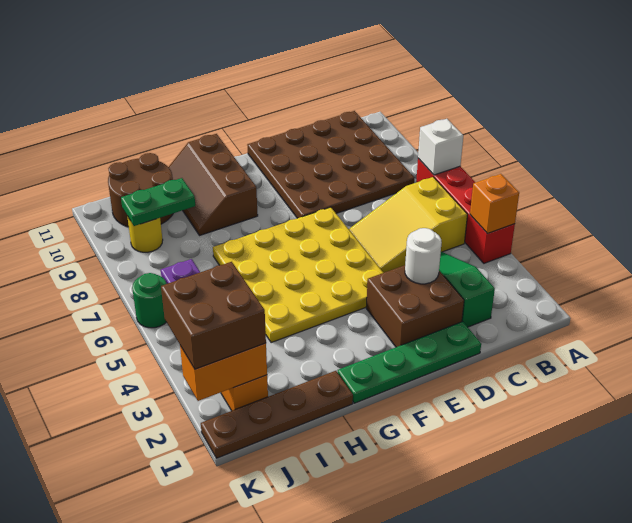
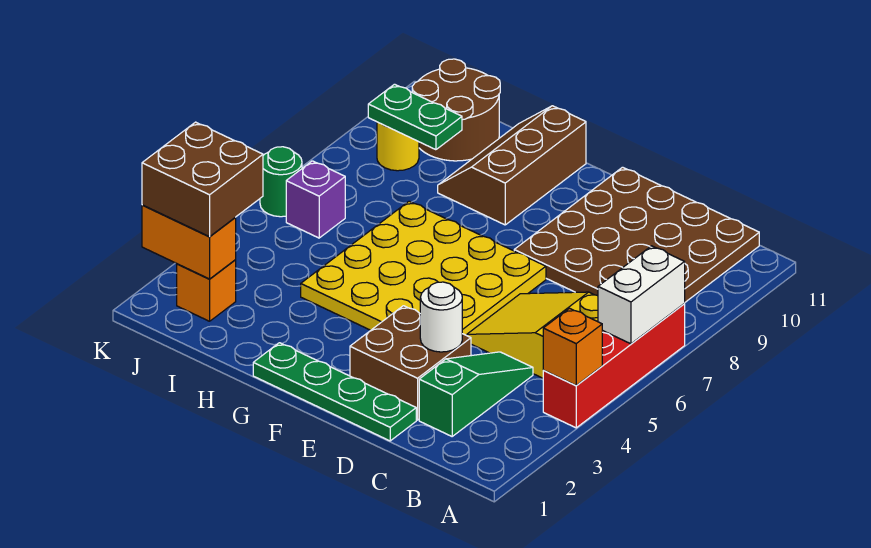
white 1x1 brick [418,119,463,175] -> white 1x2 brick [598,246,685,344]
brown 1x4 plate [201,371,353,458] -> none

